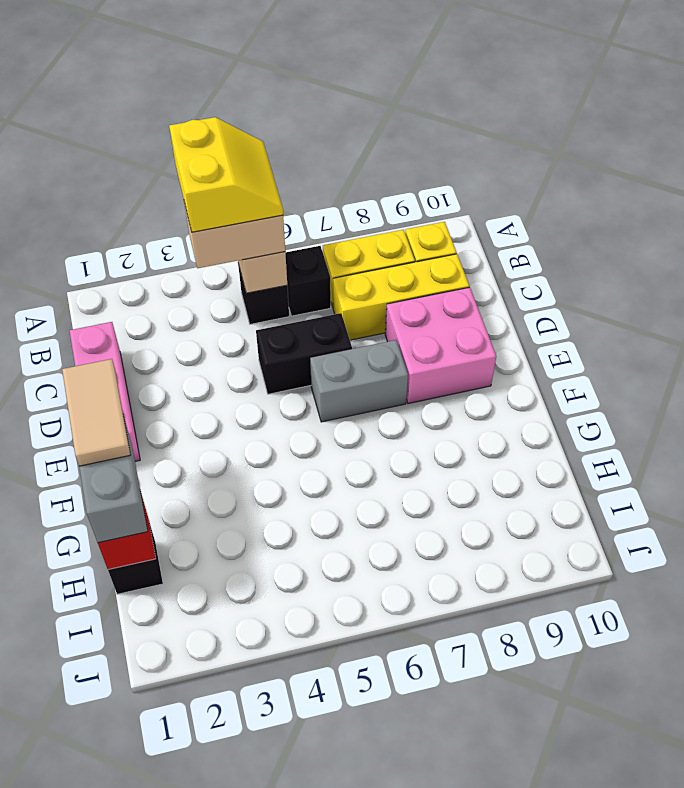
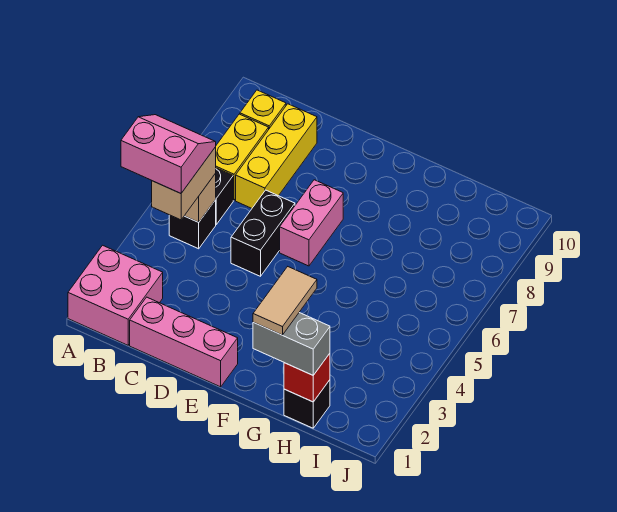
yellow 2x2 slope [169,117,283,232] -> pink 2x2 slope [121,115,216,193]
pink 2x2 brick [385,287,496,404] -> pink 2x2 brick moved to [68,245,163,345]
grey 1x2 brick [310,340,408,422] -> pink 1x2 brick [280,180,343,266]
tan 1x2 tile [62,359,130,466] -> tan 1x2 tile turned to [253,267,317,335]

